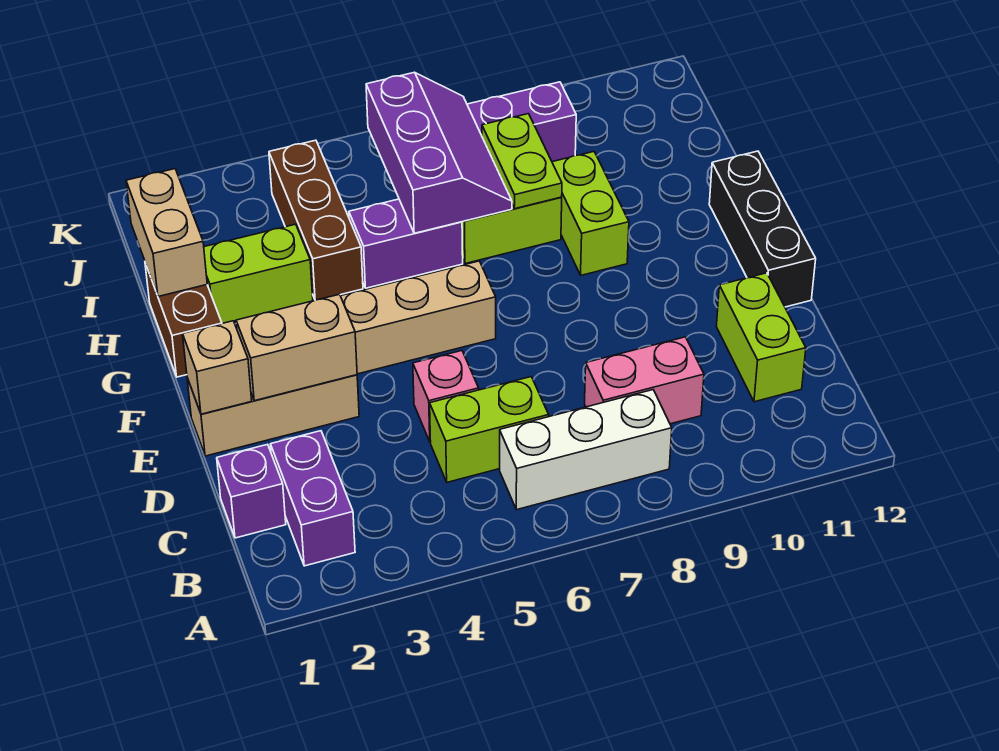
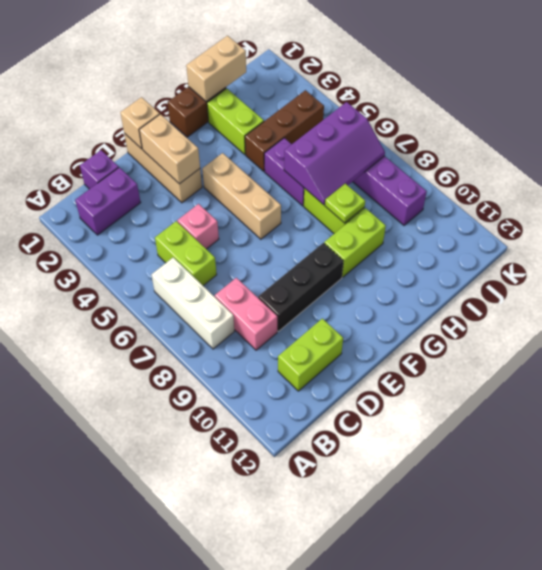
black 1x3 brick [709,151,816,307] -> black 1x3 brick moved to [258,243,343,331]
lime 1x2 plate [482,114,562,209] -> lime 1x1 plate [325,184,365,223]

